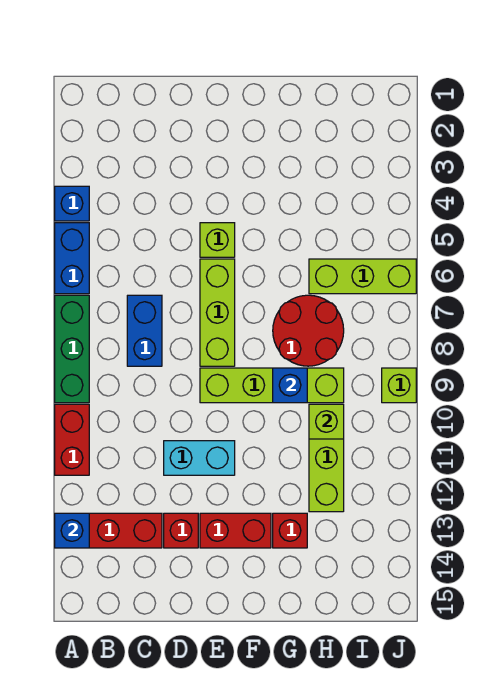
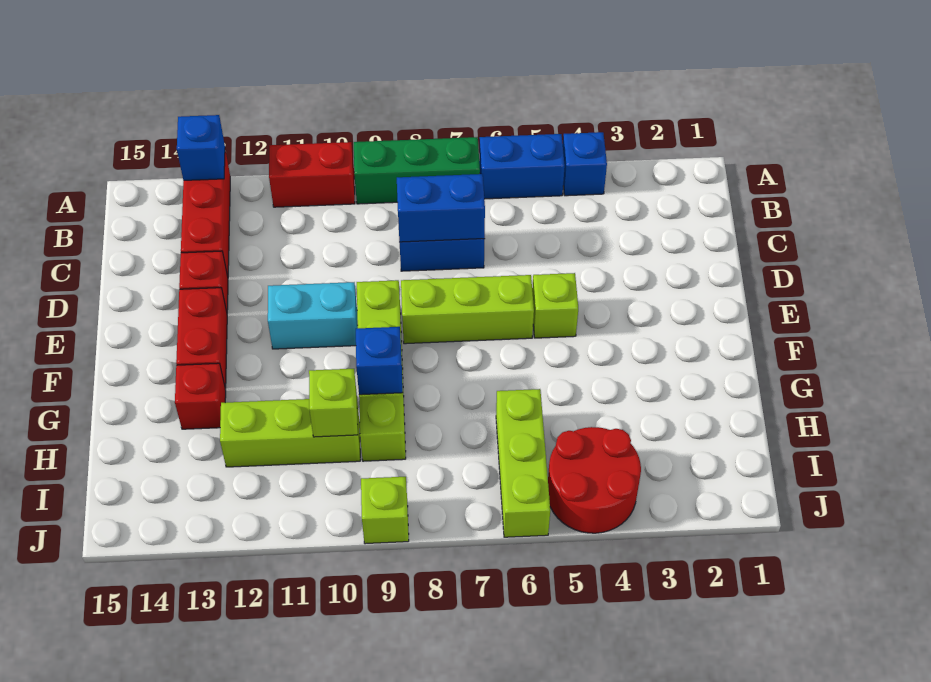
none -> blue 1x2 brick [397,174,485,242]
cyan 1x2 brick [164,441,235,475] -> cyan 1x2 brick turned to [268,282,358,349]
red 2x2 round brick [273,295,344,366] -> red 2x2 round brick moved to [548,427,641,533]

